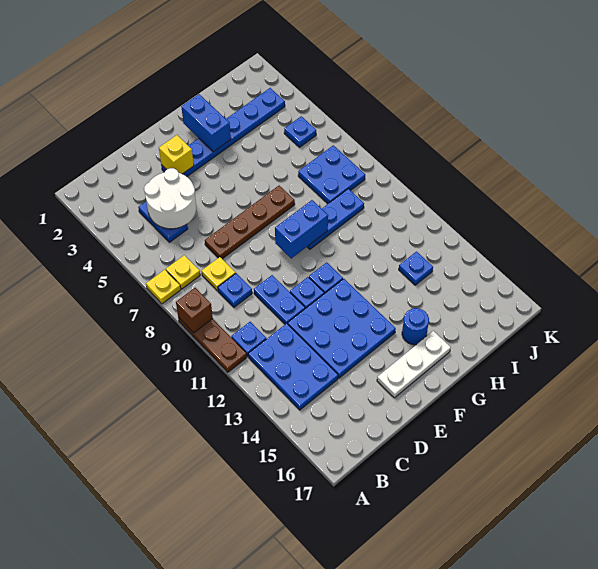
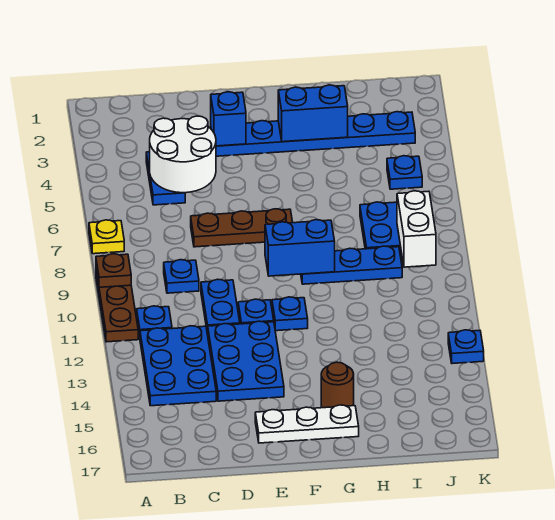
brown 1x1 brick [176,288,213,333] -> brown 1x1 plate [96,254,131,287]
yellow 1x1 plate [166,255,200,289] -> none
yellow 1x1 plate [202,257,236,291] -> none
brown 1x4 plate [205,186,295,259] -> brown 1x3 plate [191,209,293,247]
blue 3x3 plate [288,279,396,378] -> blue 2x3 plate [207,321,284,401]
yellow 1x1 brick [159,135,194,174] -> blue 1x1 brick [211,92,246,146]
blue 1x2 brick [181,94,231,152] -> blue 1x2 brick turned to [278,85,348,142]
blue 1x1 round brick [402,308,429,345] -> brown 1x1 round brick [321,362,354,408]
blue 1x1 plate [399,252,433,285] -> blue 1x1 plate moved to [448,330,484,364]
none -> white 1x2 brick [397,191,436,267]

